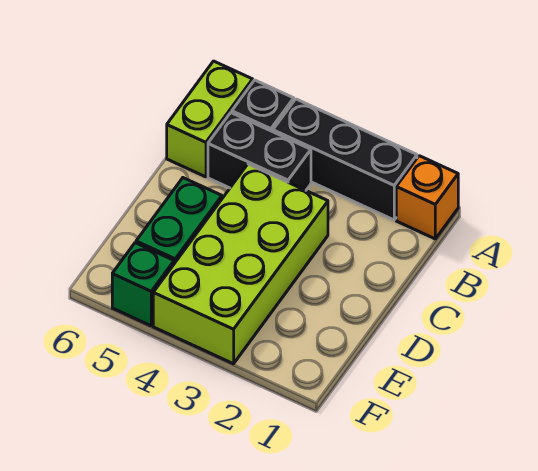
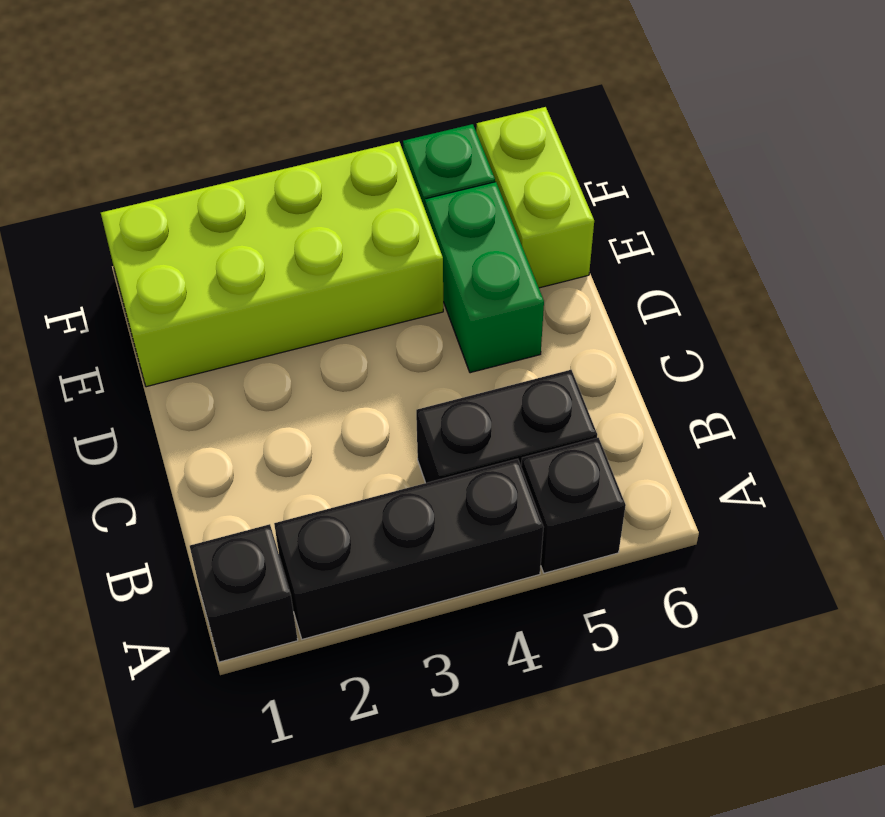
orange 1x1 brick [396,156,458,239] -> black 1x1 brick [190,524,298,662]
lime 1x2 brick [167,61,253,177] -> lime 1x2 brick moved to [476,107,594,288]
lime 2x4 brick [153,164,328,364] -> lime 2x4 brick turned to [101,142,443,387]

